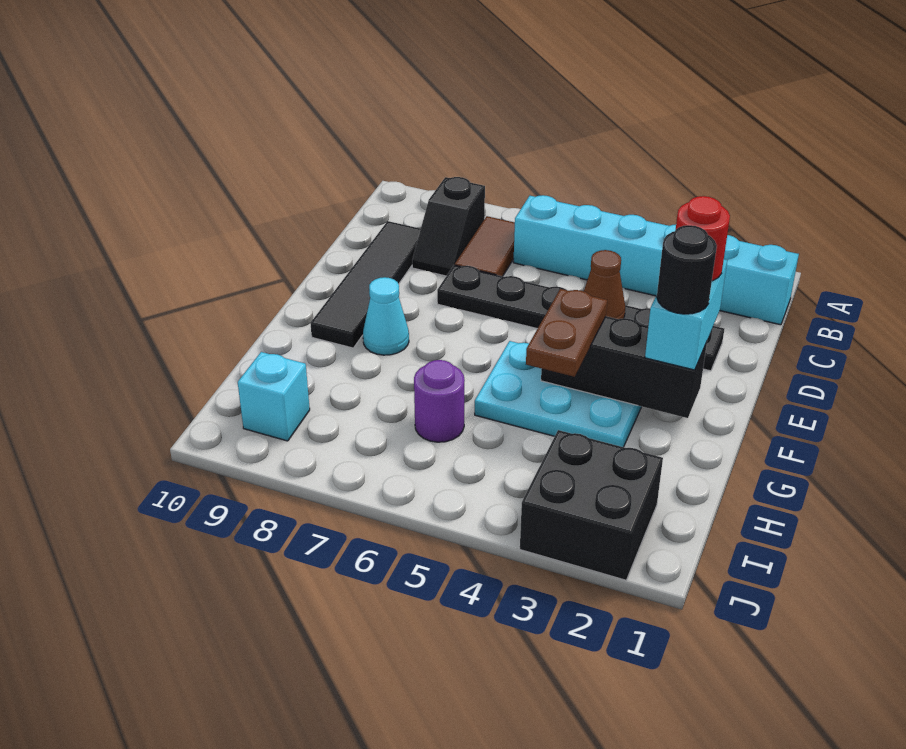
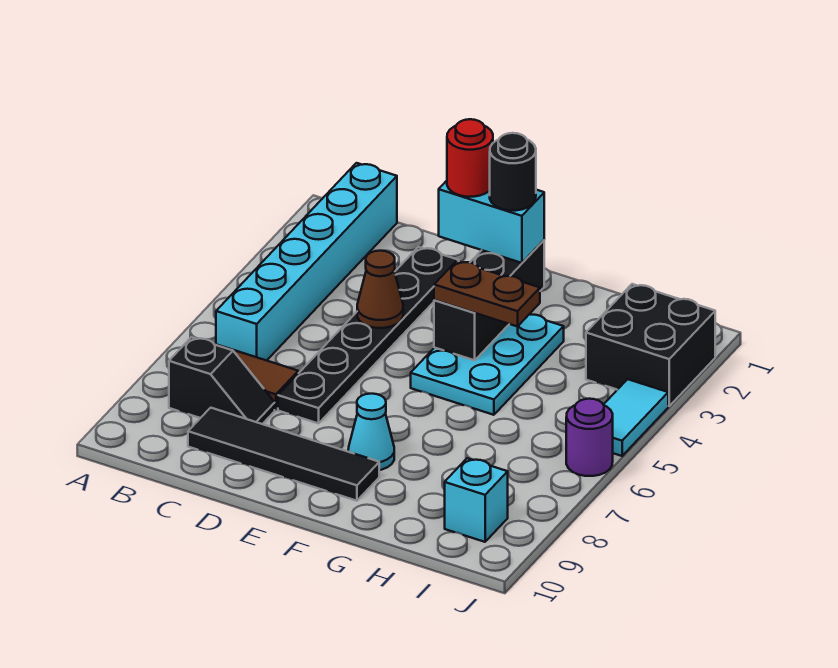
purple 1x1 round brick [414,360,465,442] -> purple 1x1 round brick moved to [566,399,613,476]
none -> cyan 1x2 tile [604,379,668,456]

